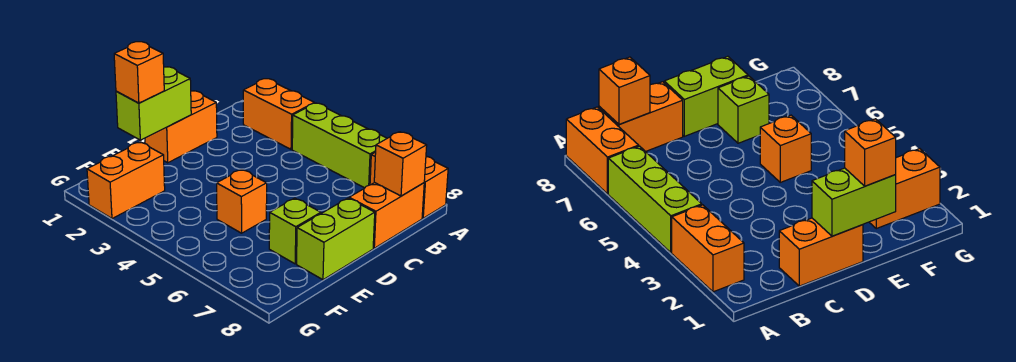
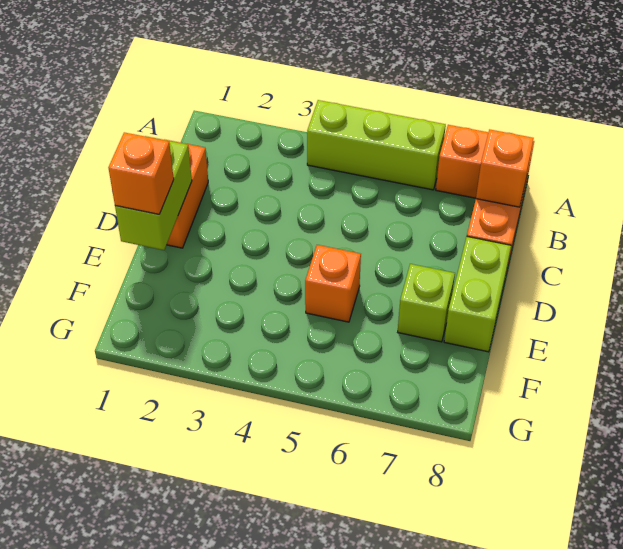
orange 1x2 brick [243,79,314,149] -> none
orange 1x2 brick [87,142,165,219] -> none

